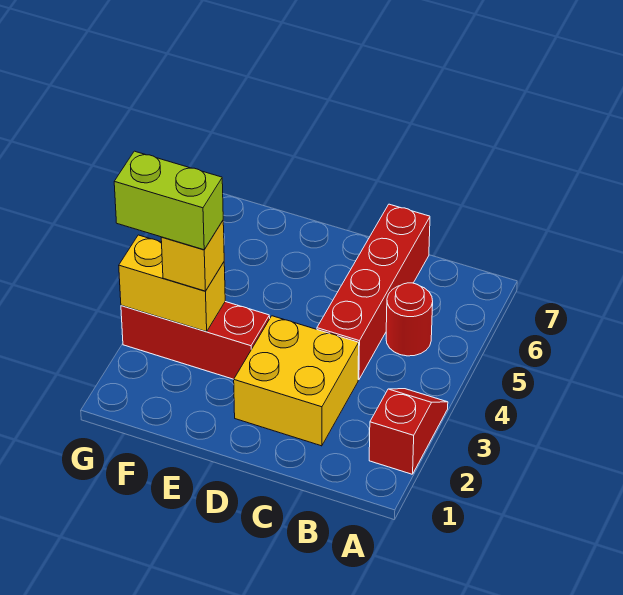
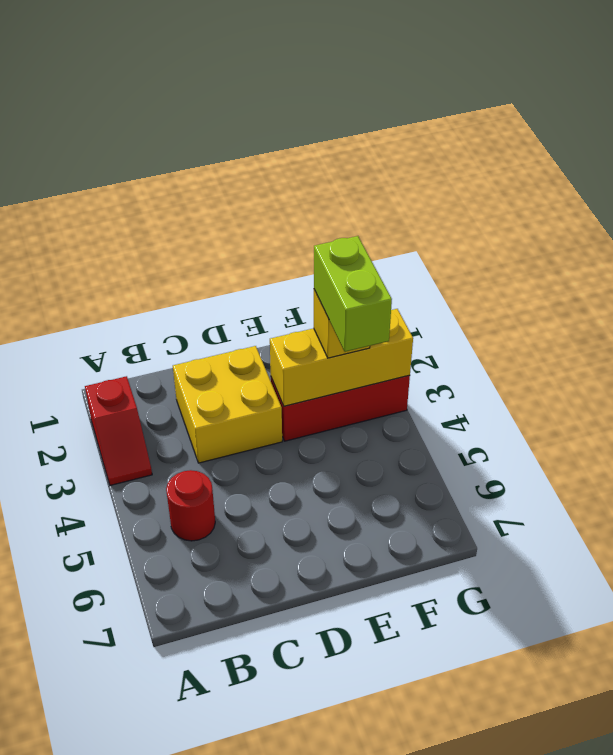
red 1x4 brick [317,204,430,380] -> none
yellow 1x2 brick [119,235,225,332] -> yellow 1x3 brick [270,309,413,406]
lime 1x2 brick [114,151,223,250] -> lime 1x2 brick turned to [314,236,392,352]

